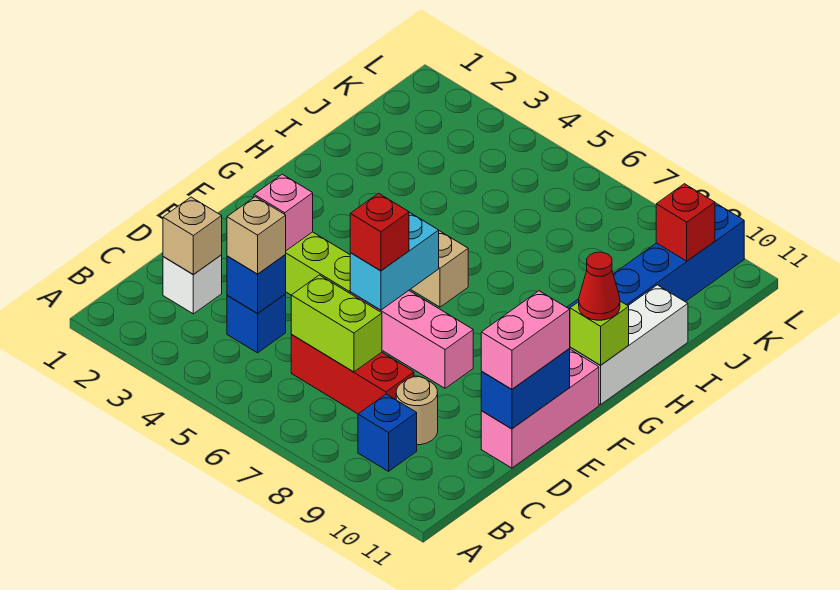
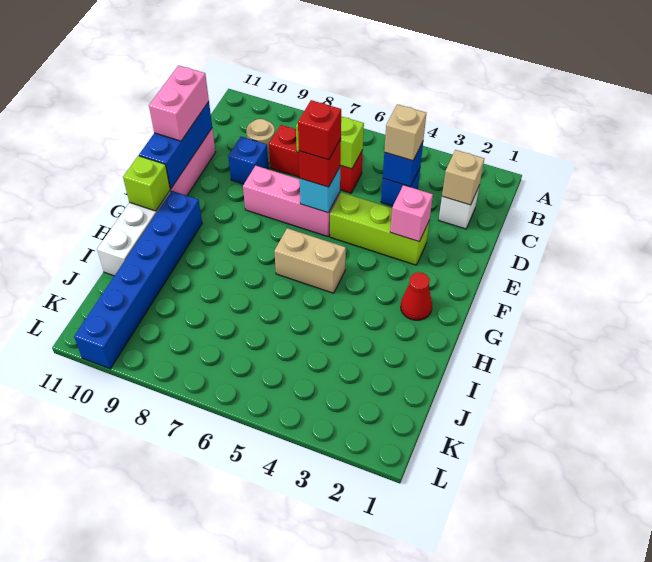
blue 1x1 brick [358,394,417,471] -> blue 1x1 brick moved to [228,137,269,184]
blue 1x2 brick [481,349,570,429] -> blue 1x3 brick [139,102,212,189]
cyan 1x2 brick [350,212,439,310] -> cyan 1x1 brick [300,167,340,213]
red 1x1 cone [579,252,620,320] -> red 1x1 cone moved to [401,272,432,320]
red 1x1 brick [656,184,715,261] -> red 1x1 brick moved to [298,100,341,160]

